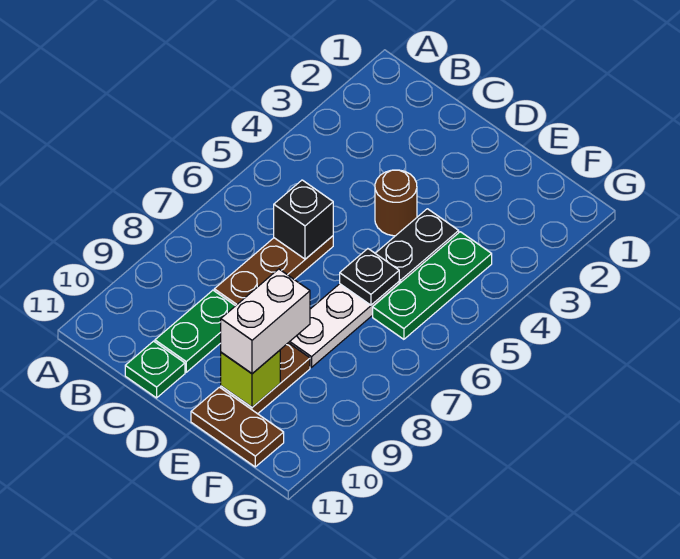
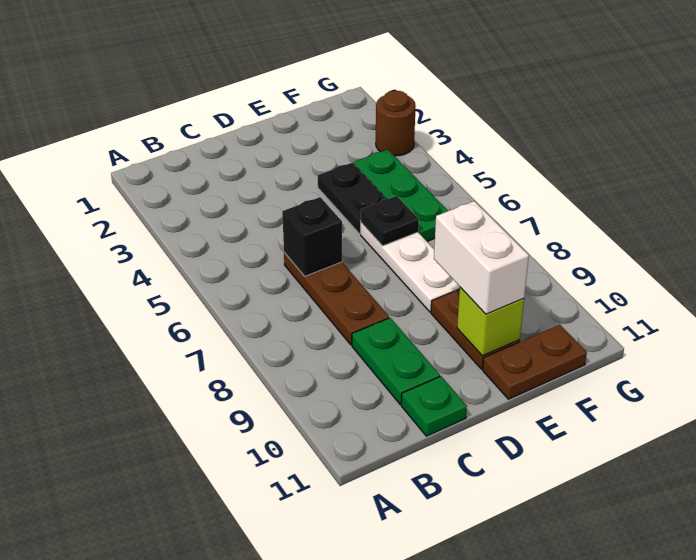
brown 1x1 round brick [375,170,417,236] -> brown 1x1 round brick moved to [376,90,416,156]

